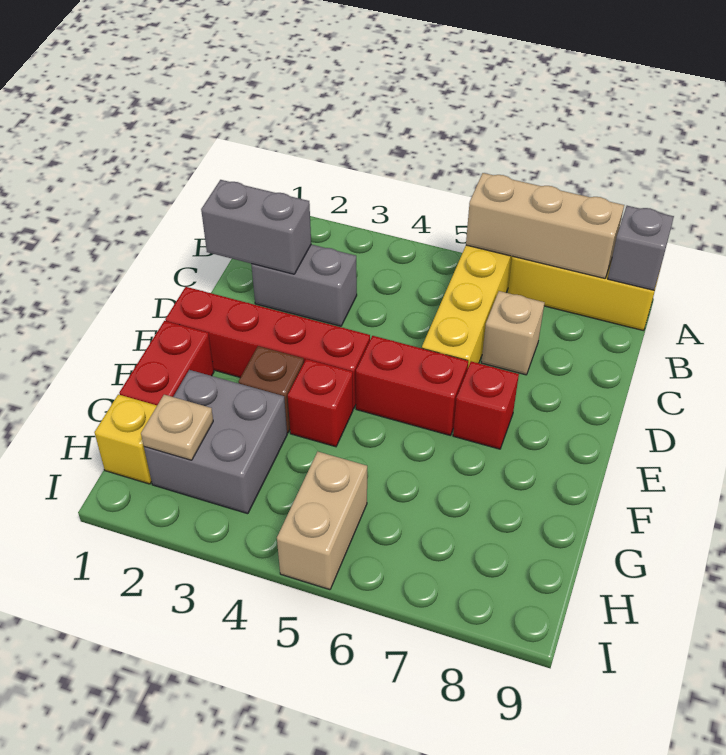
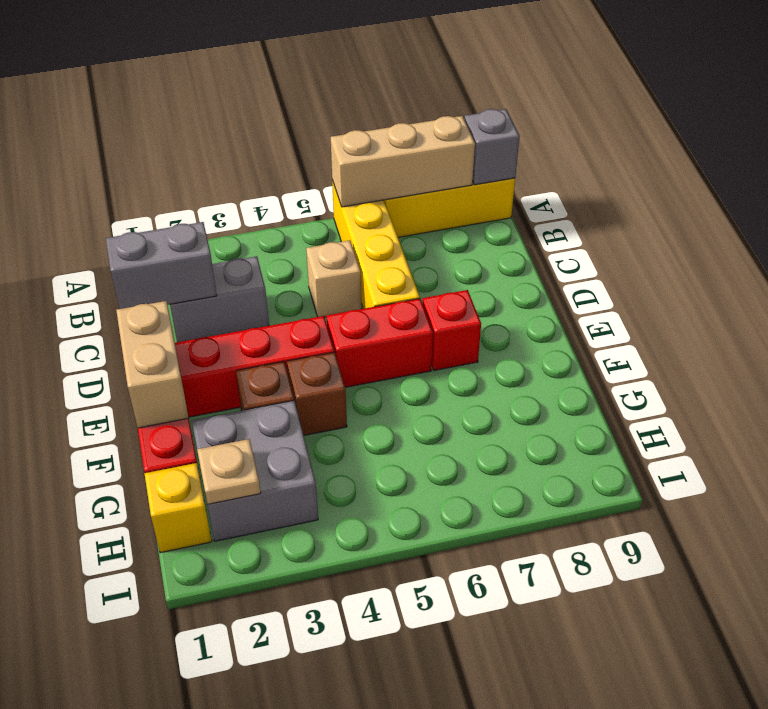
tan 1x1 brick [481,291,545,375] -> tan 1x1 brick moved to [306,240,361,317]
red 1x1 brick [288,359,353,447] -> brown 1x1 brick [287,352,347,435]
tan 1x2 brick [277,452,367,590] -> tan 1x2 brick moved to [116,301,189,428]

